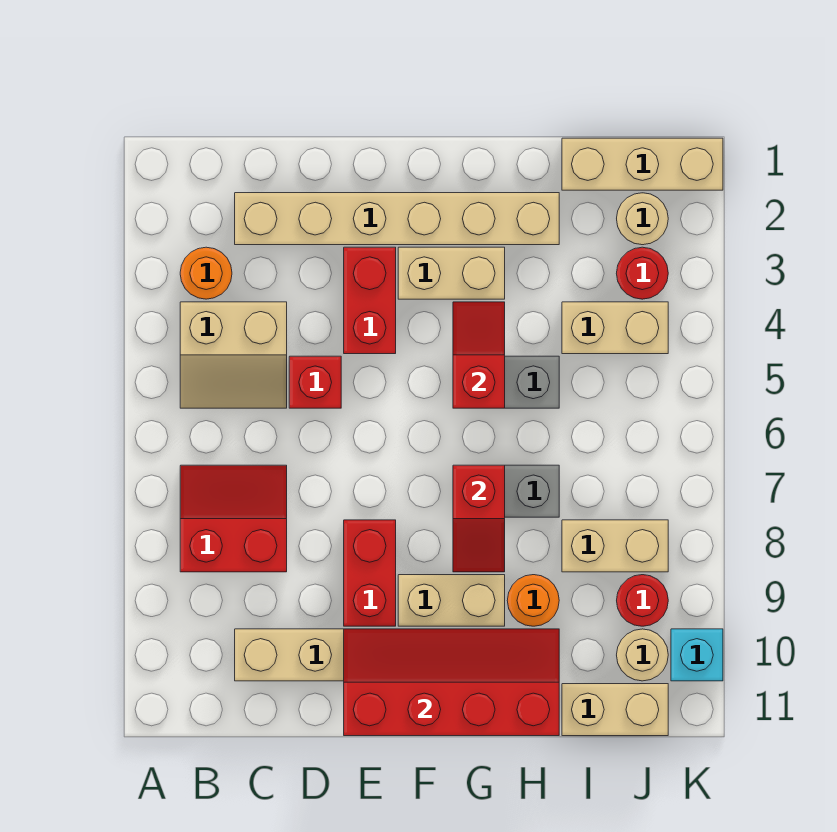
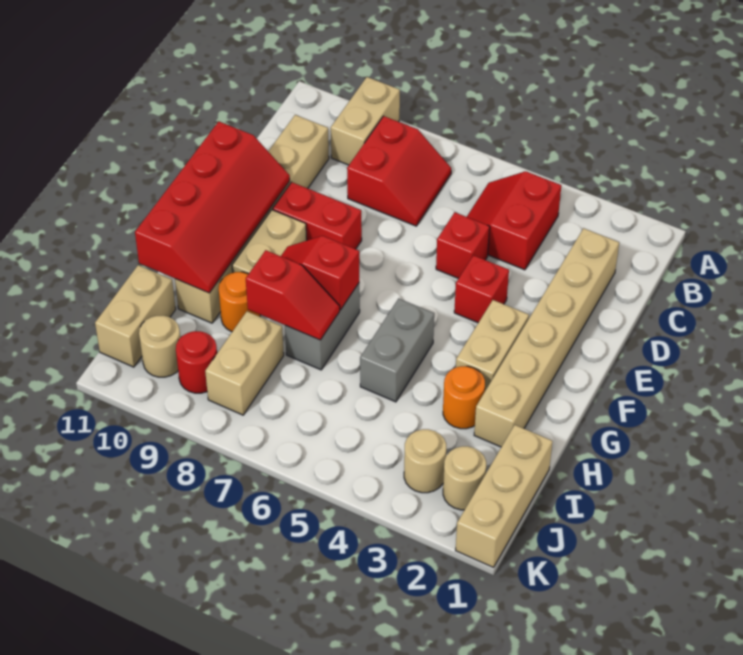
orange 1x1 round brick [180,247,232,299] -> orange 1x1 round brick moved to [443,366,485,429]
tan 2x2 slope [180,302,287,408] -> red 2x2 slope [467,171,561,270]
red 1x2 brick [344,247,396,354] -> red 1x1 brick [454,255,509,323]
red 1x2 slope [453,302,505,408] -> red 1x2 slope moved to [246,250,340,340]
tan 1x2 brick [562,302,668,354] -> tan 1x2 brick moved to [331,77,400,165]
red 1x1 round brick [616,247,668,299] -> tan 1x1 round brick [404,429,446,493]
cyan 1x1 brick [671,629,723,681] -> none

